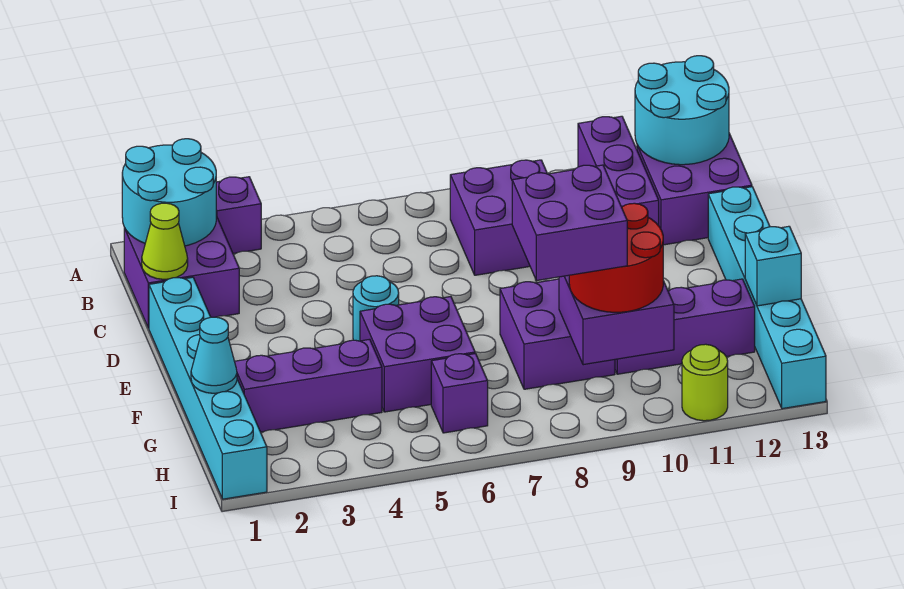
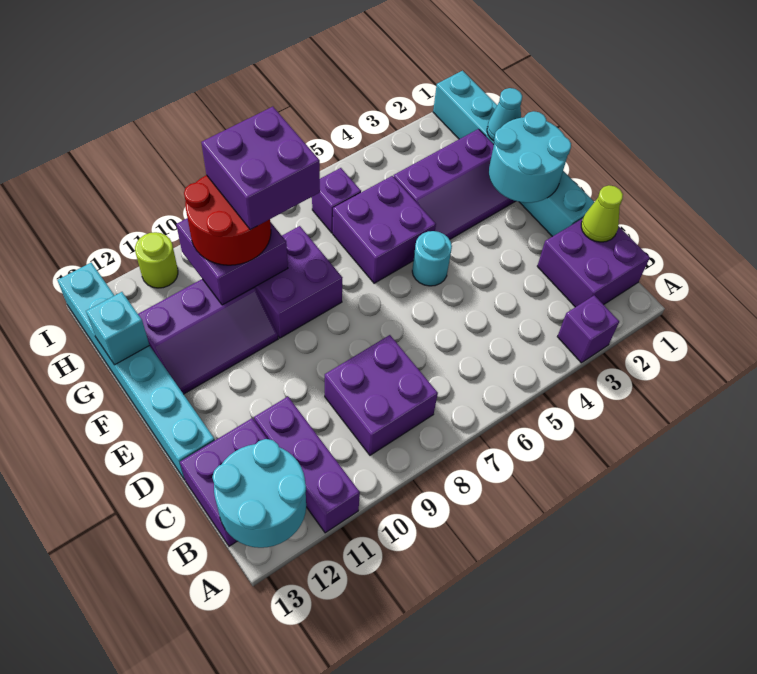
cyan 2x2 round brick [122,139,216,246] -> cyan 2x2 round brick moved to [489,111,571,203]

